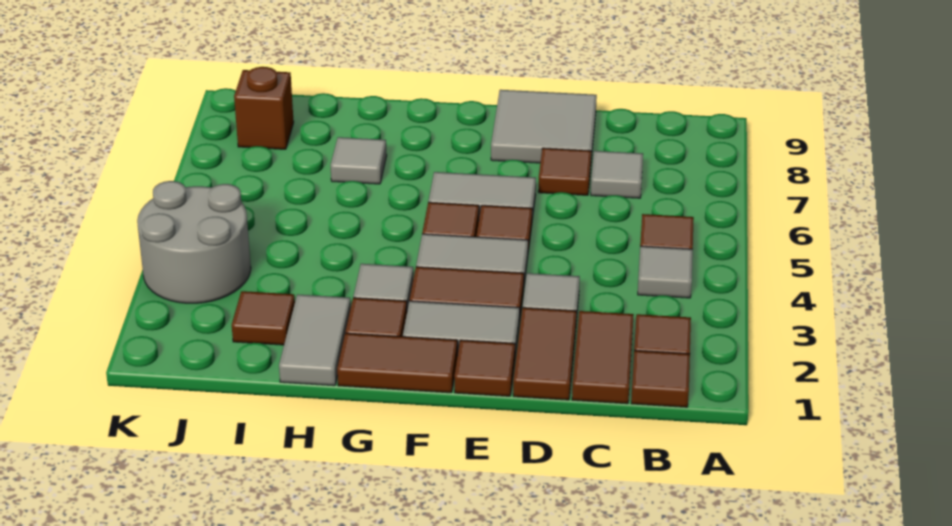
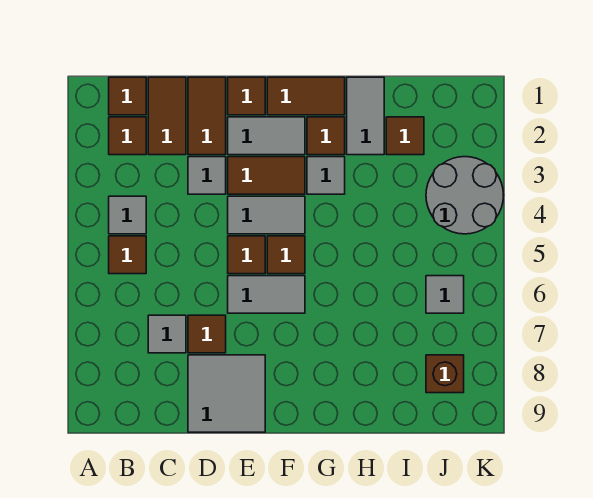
grey 1x1 tile [331,137,387,184] -> grey 1x1 tile moved to [426,276,464,313]

